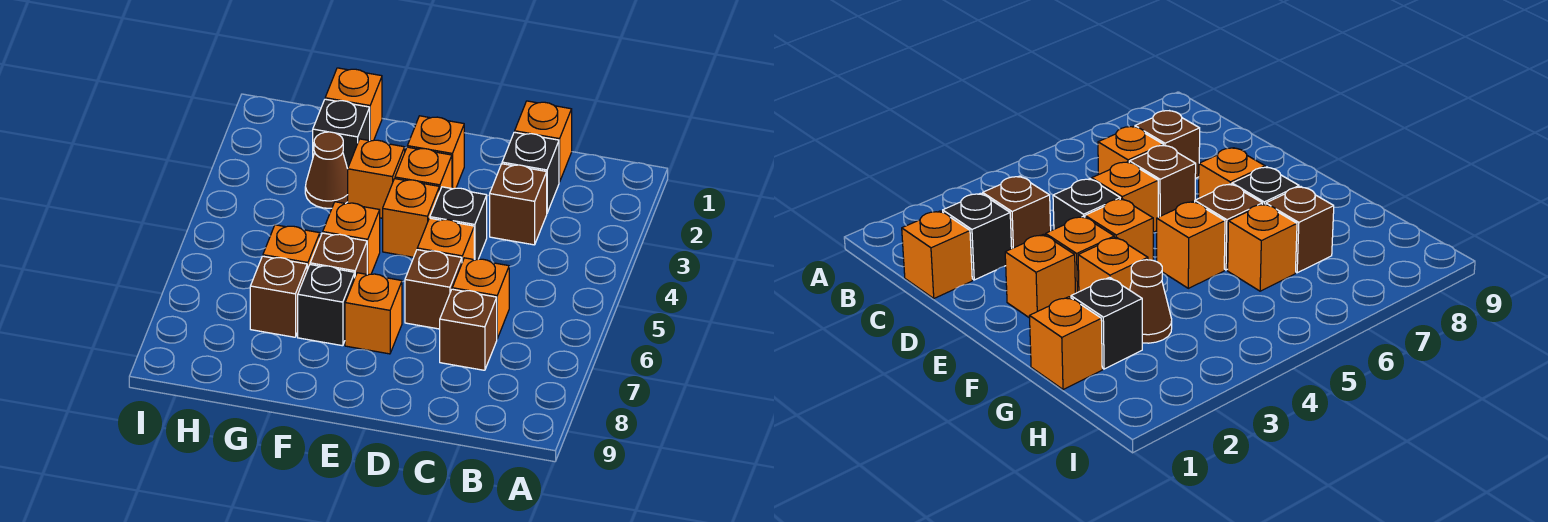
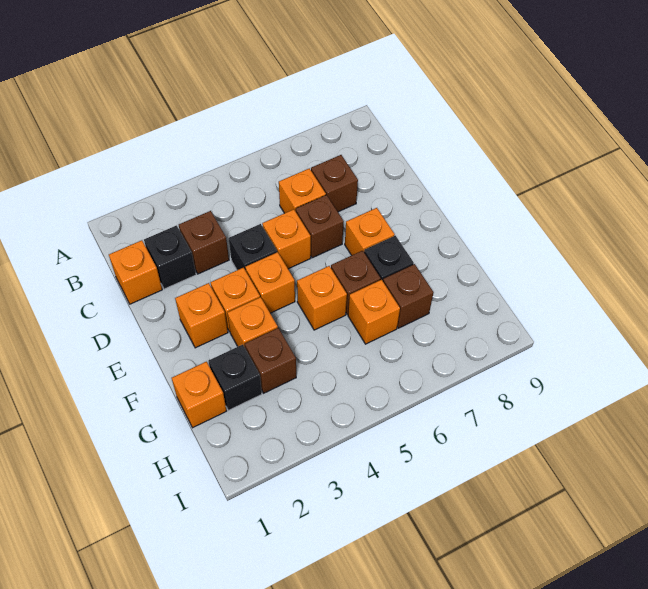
brown 1x1 cone [305,132,348,208] -> brown 1x1 brick [245,328,296,393]

